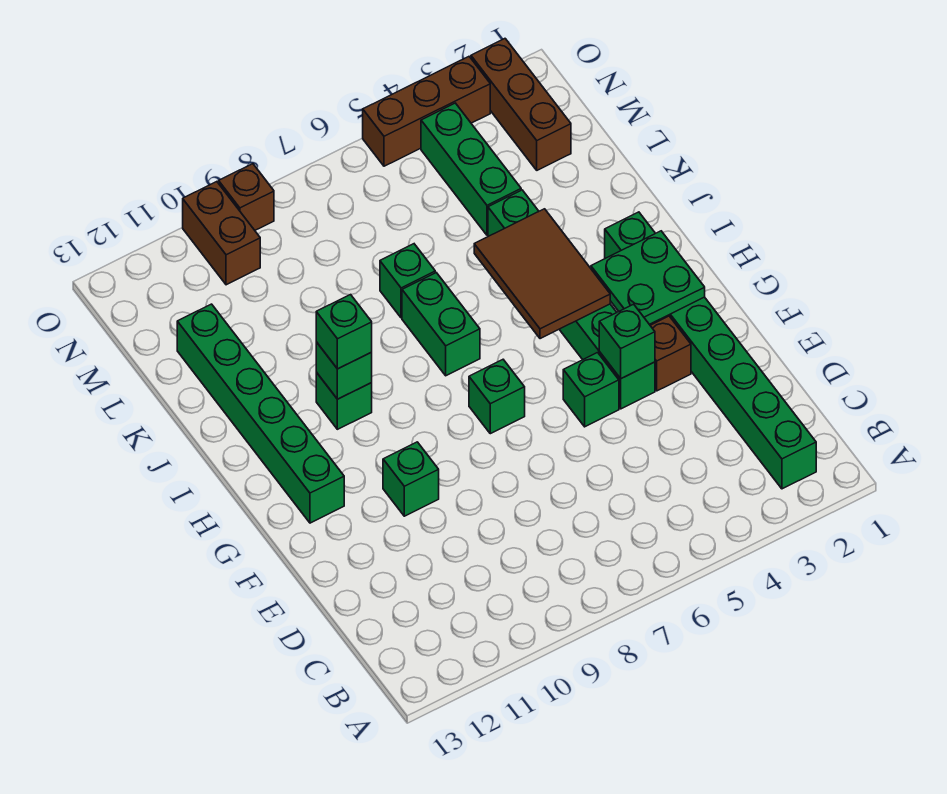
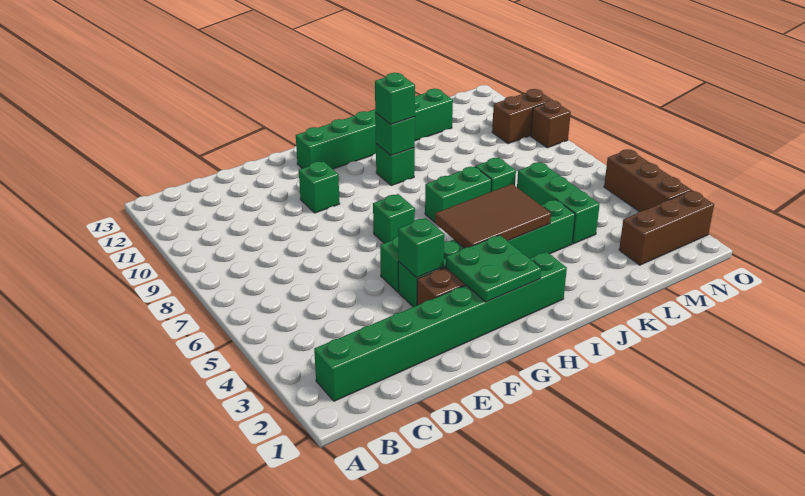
green 1x3 brick [421,103,521,235] -> green 1x3 brick turned to [517,162,600,244]

